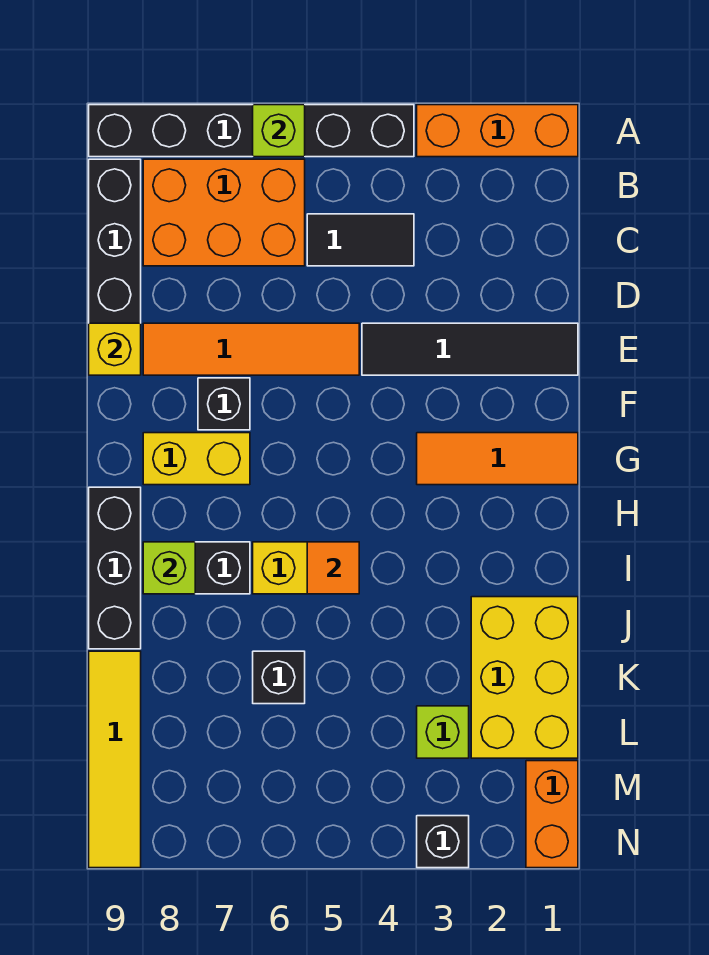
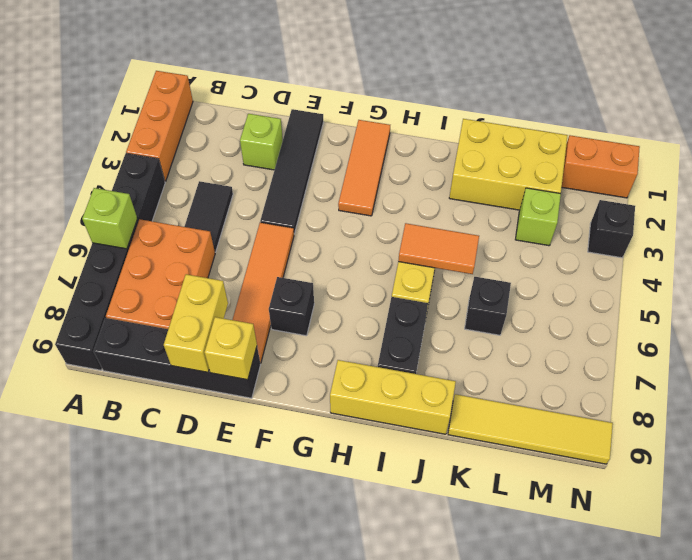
yellow 1x2 brick [143,433,250,485] -> yellow 1x2 brick moved to [164,274,228,372]
black 1x3 brick [89,487,141,649] -> yellow 1x3 brick [330,360,456,434]
orange 1x1 tile [307,542,359,594] -> orange 1x2 tile [398,223,479,274]
lime 1x1 brick [143,542,195,594] -> lime 1x1 brick moved to [240,114,283,170]

